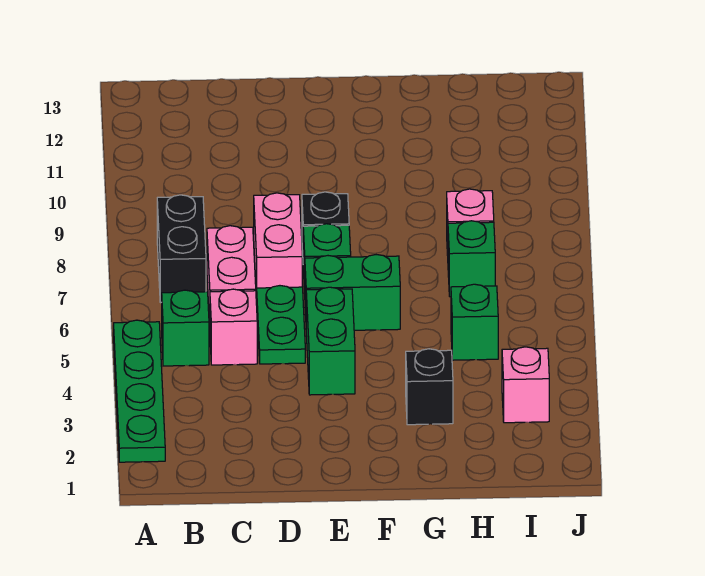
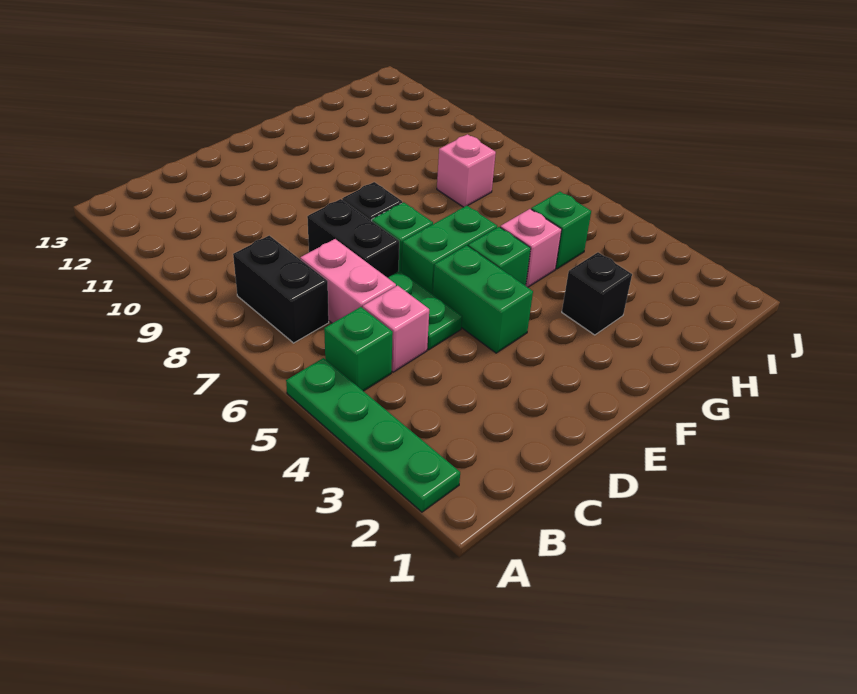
pink 1x2 brick [254,193,302,298] -> black 1x2 brick [307,199,399,278]
green 1x1 brick [448,221,495,297] -> green 1x1 brick moved to [468,227,531,286]
pink 1x1 brick [502,347,549,423] -> pink 1x1 brick moved to [500,209,562,287]

